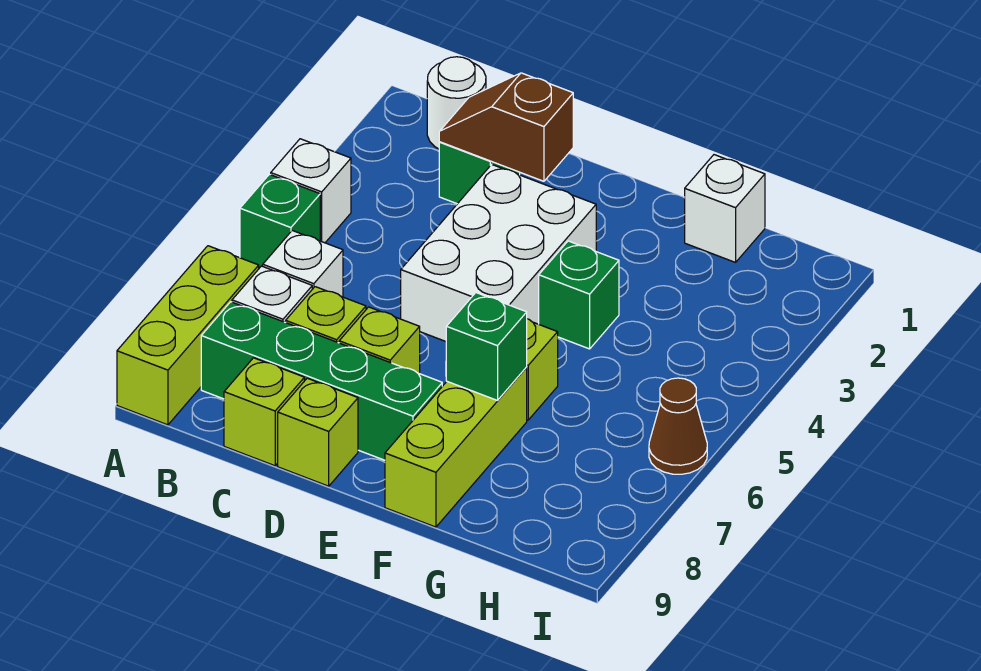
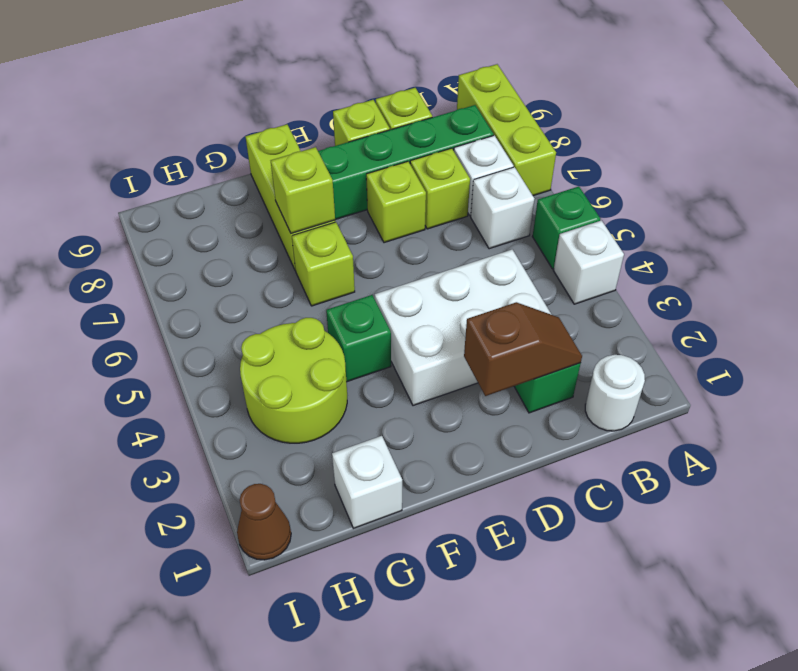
white 2x3 brick [401,164,596,341] -> white 2x3 brick turned to [375,250,551,406]
green 1x1 brick [446,293,527,400] -> lime 1x1 brick [271,147,335,234]
none -> lime 2x2 round brick [240,318,347,443]
brown 1x1 cone [649,378,707,474] -> brown 1x1 cone moved to [237,484,291,560]

